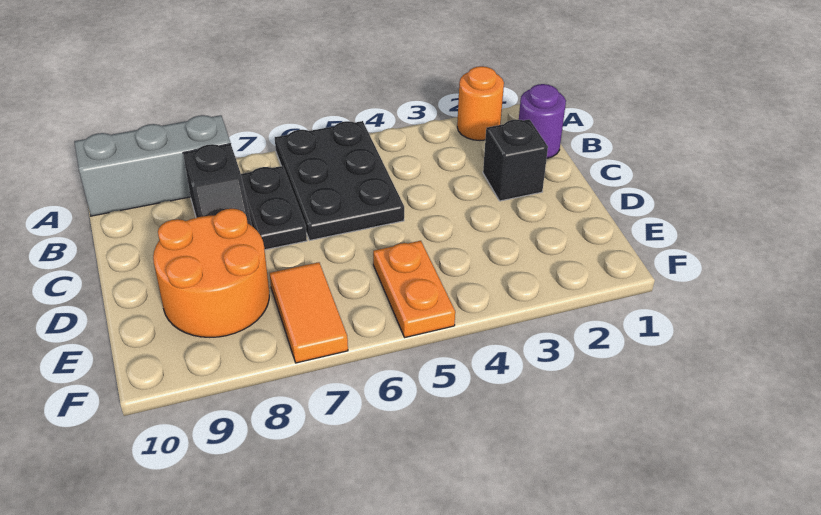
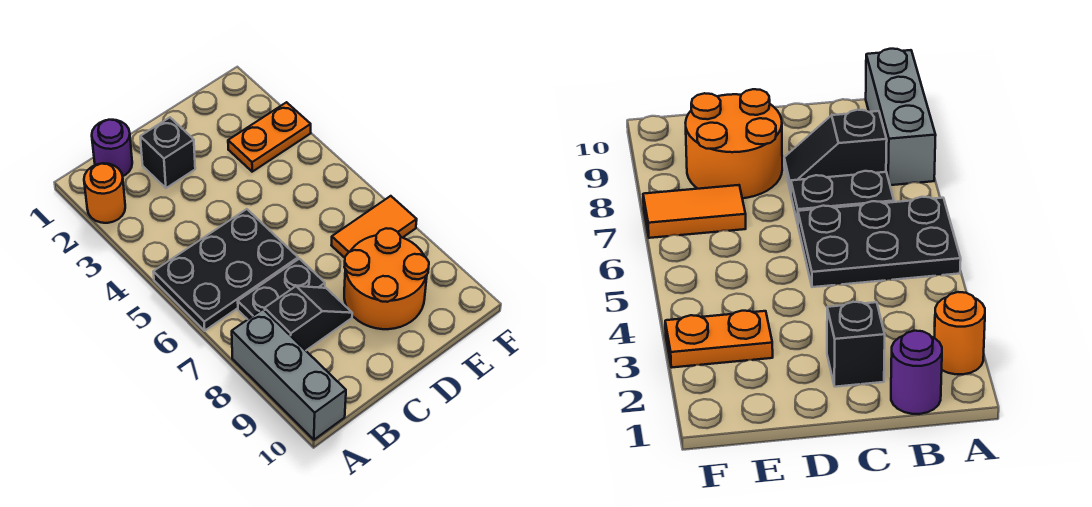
orange 1x2 plate [373,241,455,337] -> orange 1x2 plate moved to [228,102,311,172]

